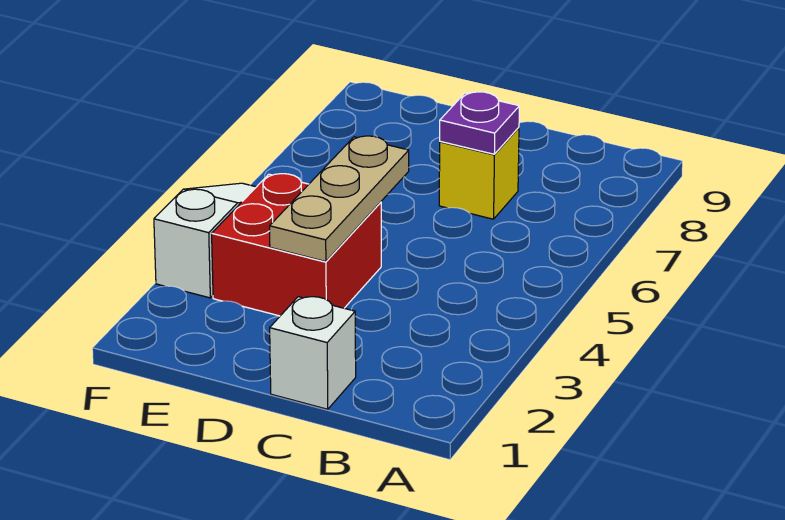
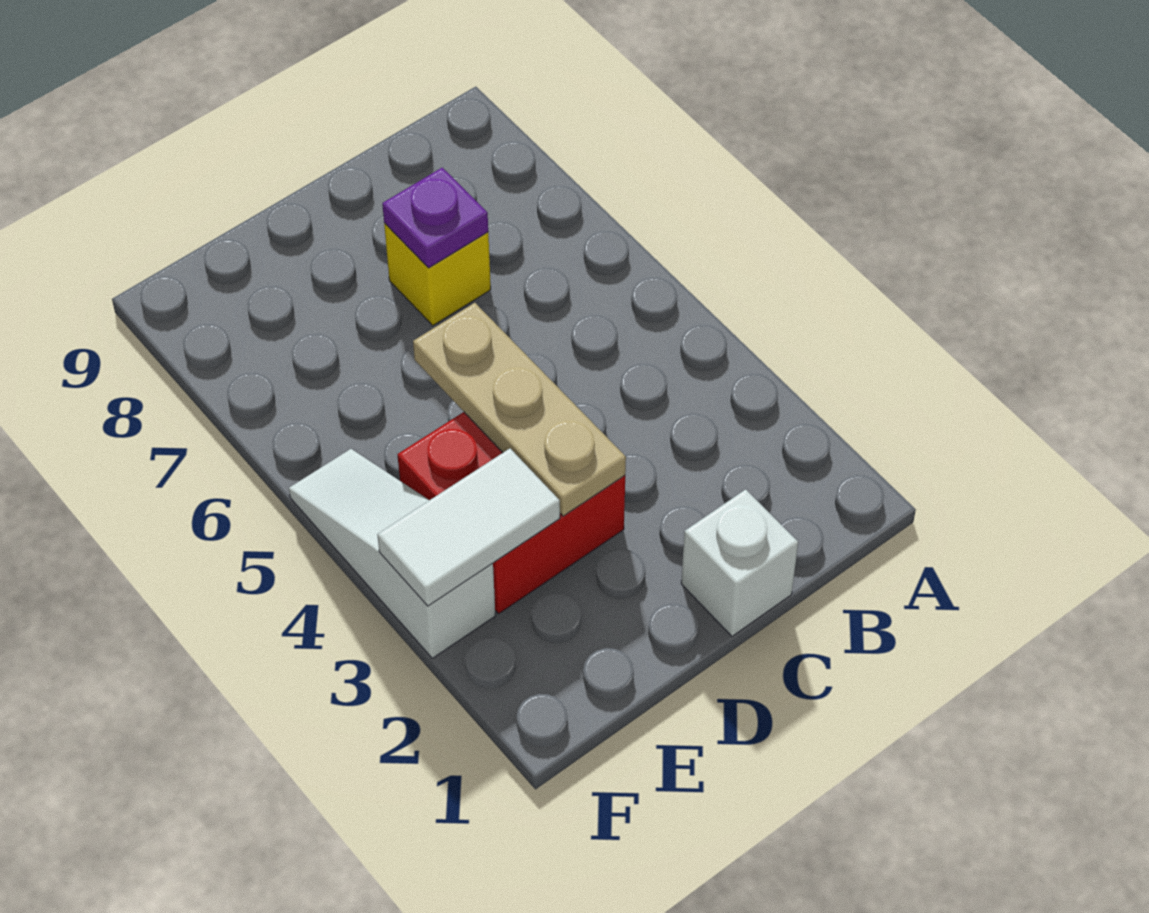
none -> white 1x2 tile [377,449,560,606]

